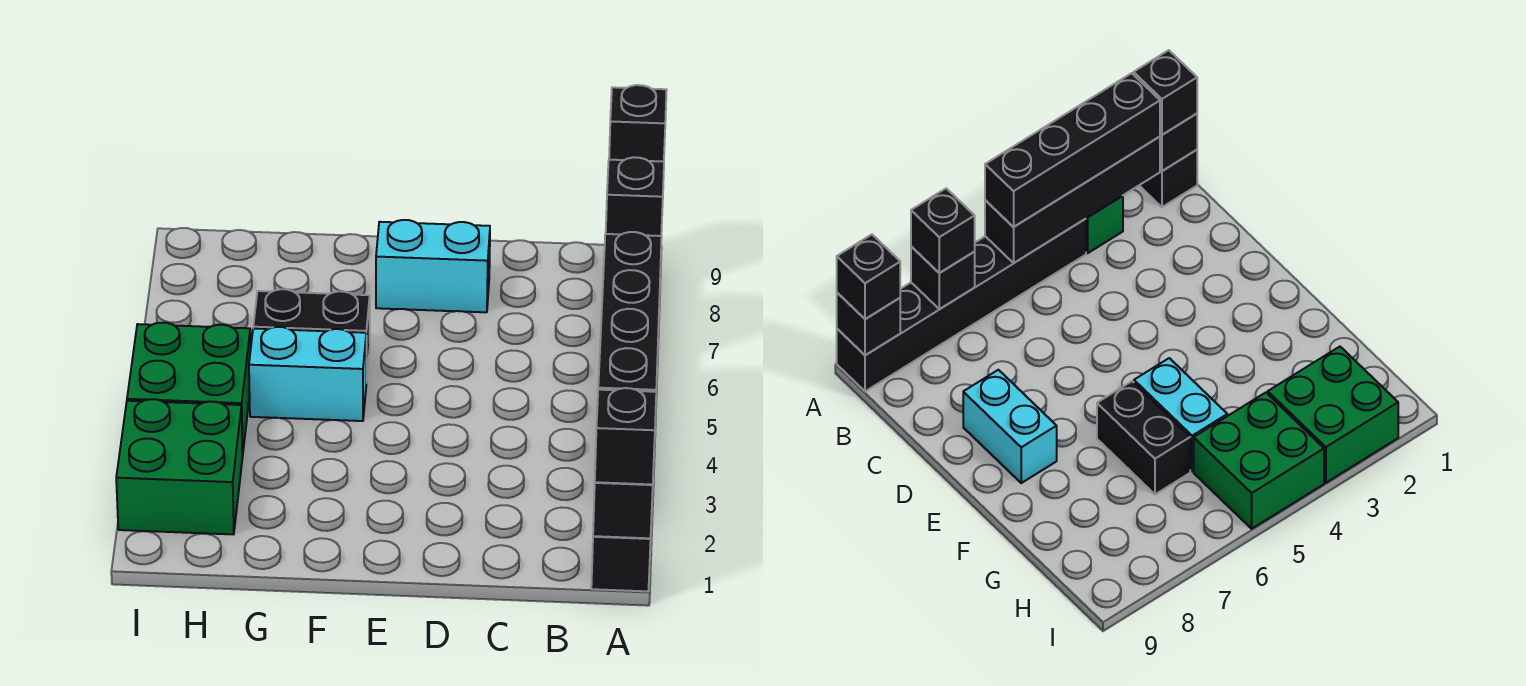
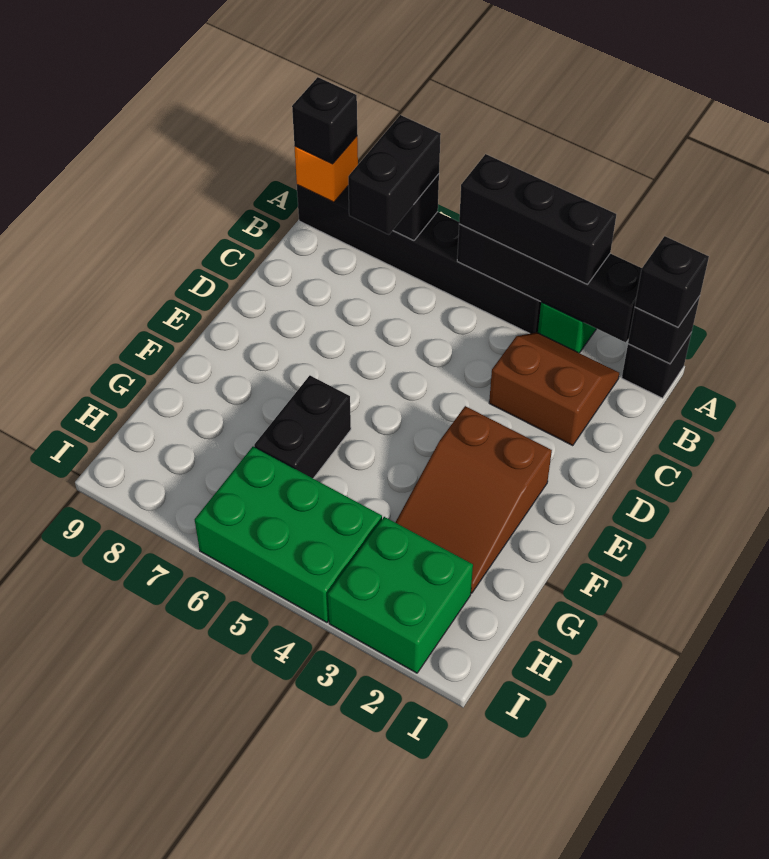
black 1x4 brick [598,232,662,392] -> black 1x3 brick [459,154,616,284]
black 1x1 brick [606,157,664,236] -> black 1x2 brick [348,115,441,235]
black 1x1 brick [837,293,900,355] -> orange 1x1 brick [295,136,358,202]
none -> brown 2x2 slope [489,332,619,446]
cyan 1x2 brick [376,220,490,312] -> none
none -> brown 2x3 slope [395,406,552,593]
cyan 1x2 brick [249,327,366,421] -> none
green 2x2 brick [127,323,251,452] -> green 2x3 brick [195,447,382,622]

